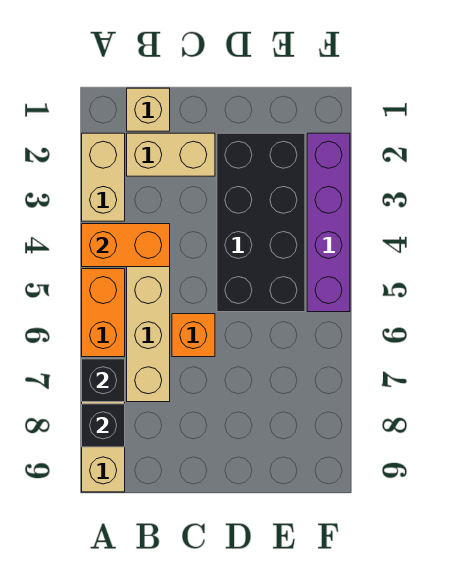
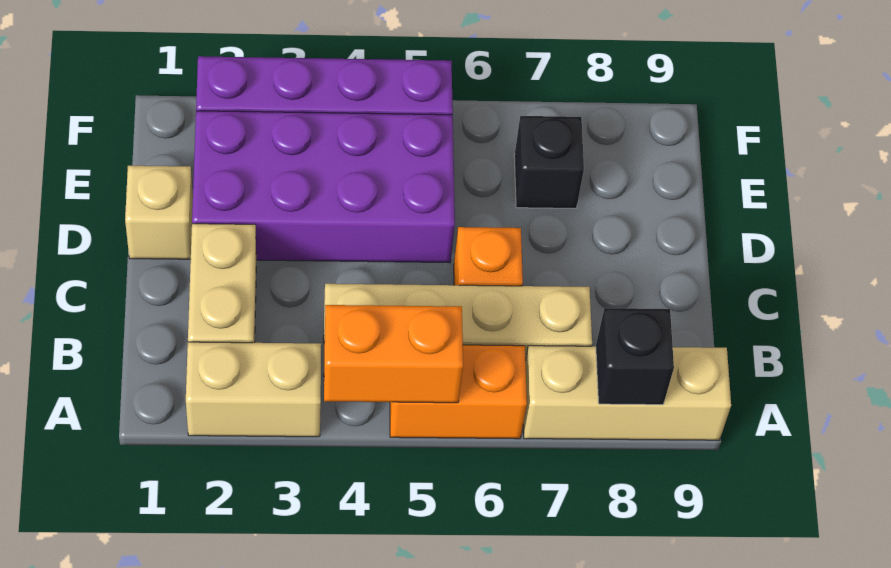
orange 1x2 brick [82,224,170,267] -> orange 1x2 brick turned to [324,305,463,403]
black 1x1 brick [82,359,125,402] -> black 1x1 brick moved to [514,116,584,208]
tan 1x1 brick [127,88,170,131] -> tan 1x1 brick moved to [125,166,193,259]
black 2x4 brick [217,133,305,312] -> purple 2x4 brick [192,111,455,263]

